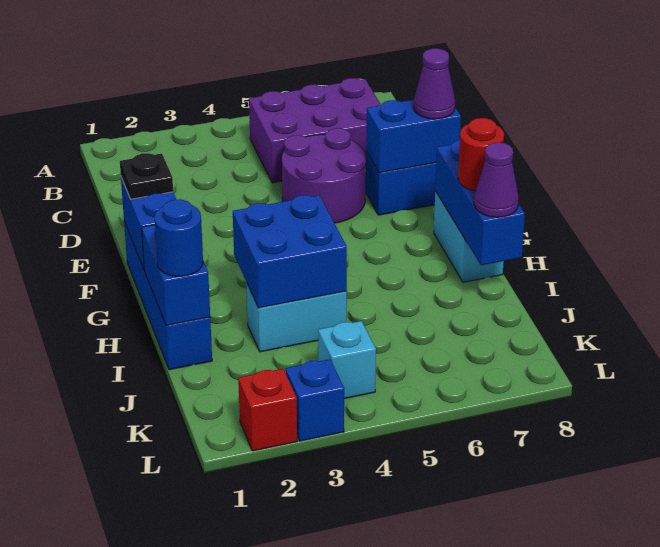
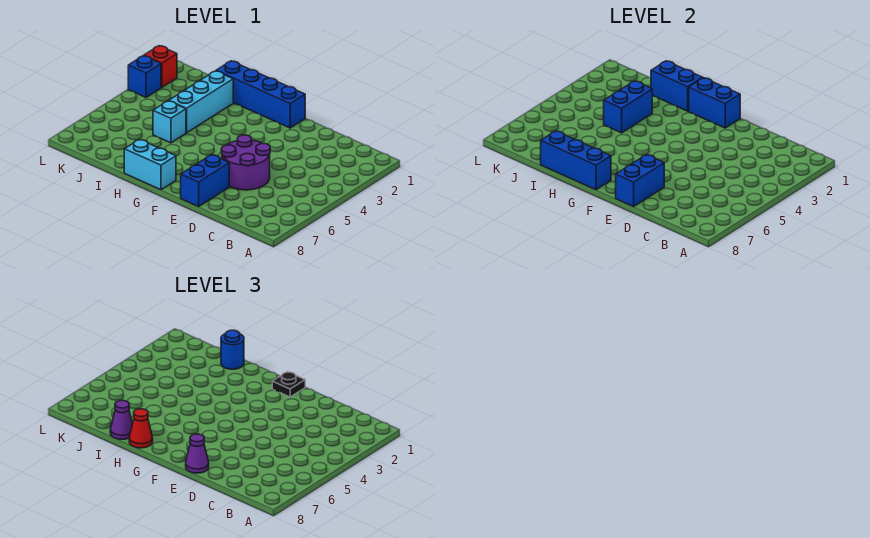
purple 2x3 brick [249,78,381,183] -> none
blue 2x2 brick [233,195,347,308] -> blue 1x2 brick [604,81,652,133]
red 1x1 round brick [458,118,504,191] -> red 1x1 cone [129,409,153,448]
cyan 1x2 brick [246,283,347,352] -> cyan 1x3 brick [169,71,233,133]
cyan 1x1 brick [318,321,376,399] -> cyan 1x1 brick moved to [153,101,186,143]

